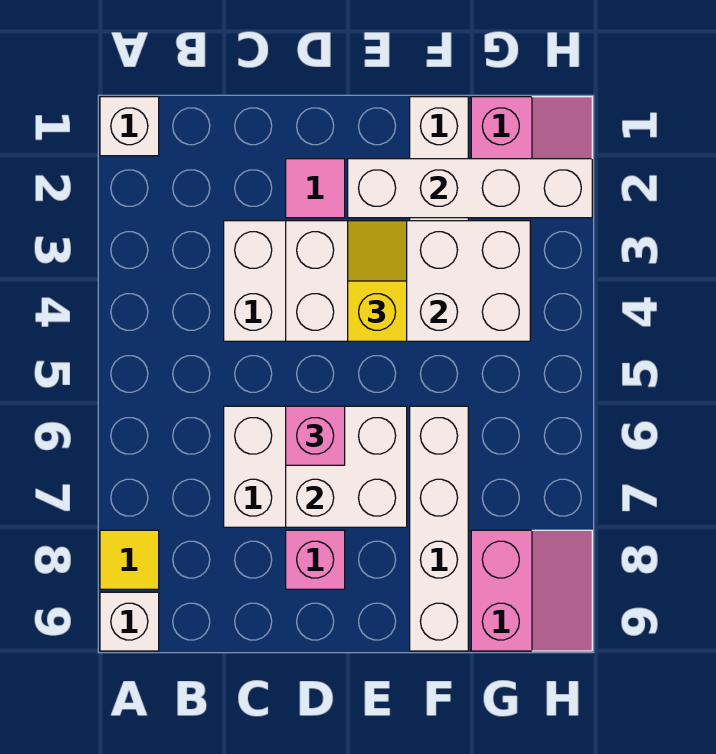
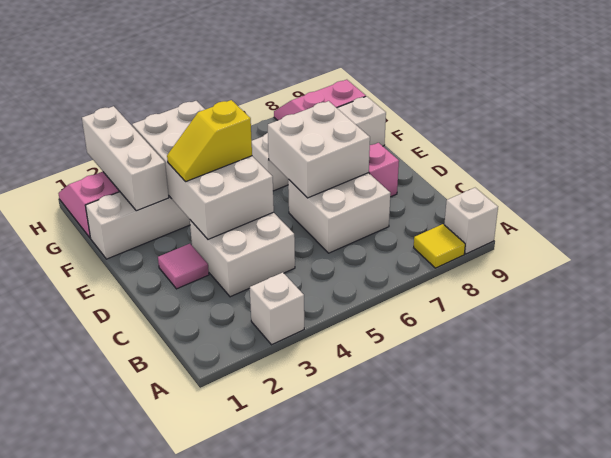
white 1x1 brick [100,97,159,156] -> white 1x1 brick moved to [250,272,304,345]
pink 1x1 brick [286,406,345,465] -> none
white 1x4 brick [348,159,592,218] -> white 1x3 brick [82,106,169,211]

